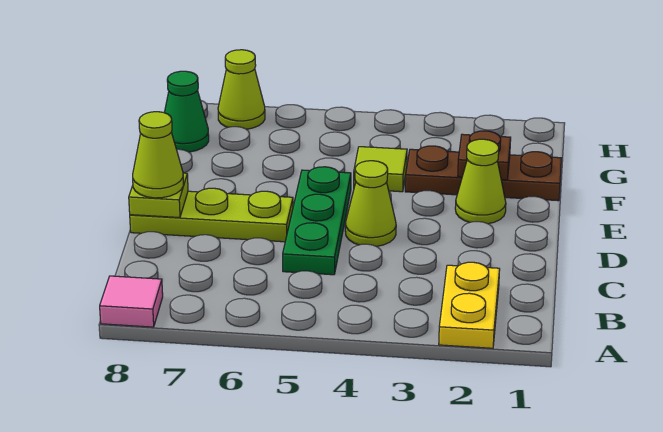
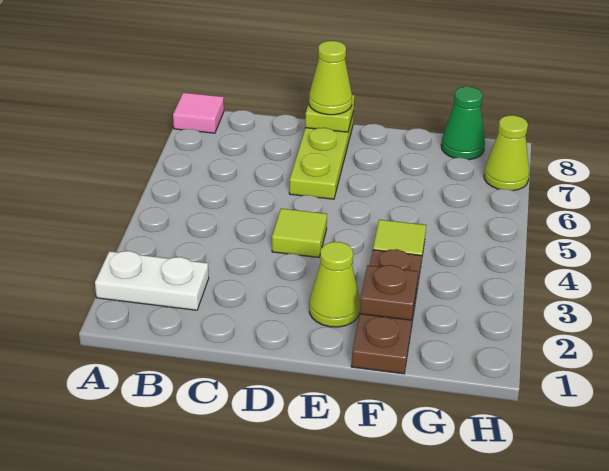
yellow 1x2 plate [439,262,500,348] -> white 1x2 plate [95,251,209,310]
green 1x3 plate [283,167,351,275] -> none
lime 1x1 cone [345,161,396,246] -> lime 1x1 tile [272,208,327,257]

